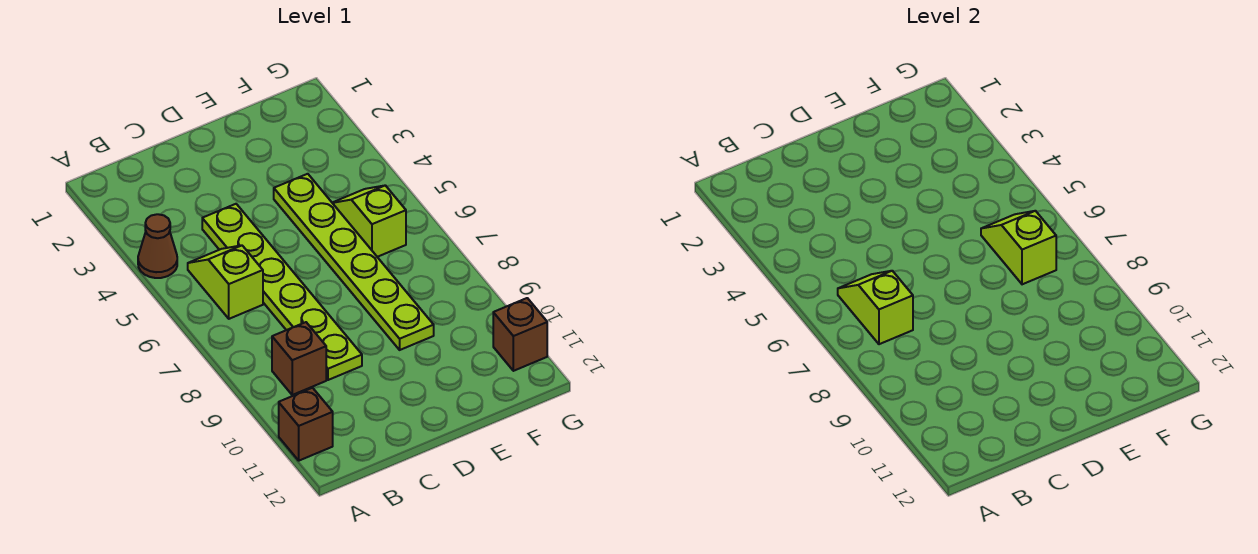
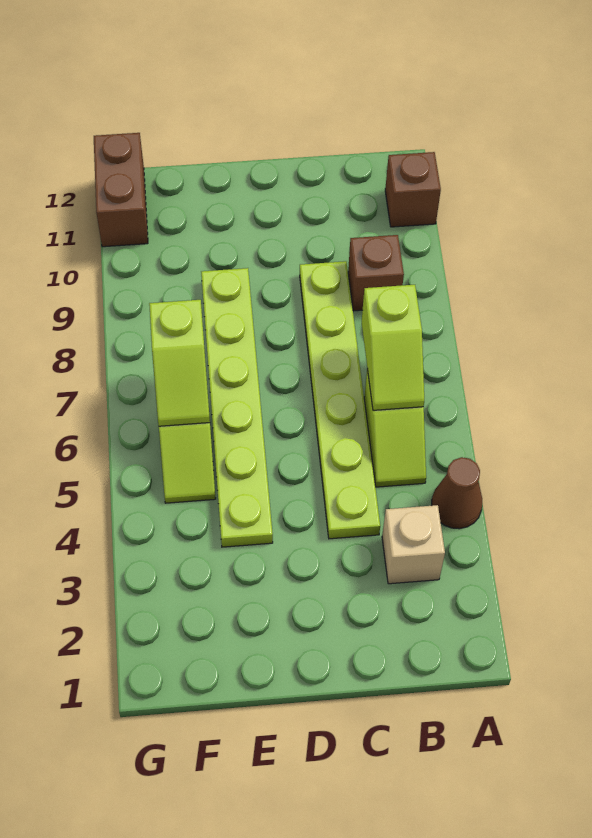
none -> tan 1x1 brick [382,505,445,584]
brown 1x1 brick [493,298,547,371] -> brown 1x2 brick [94,133,148,247]

